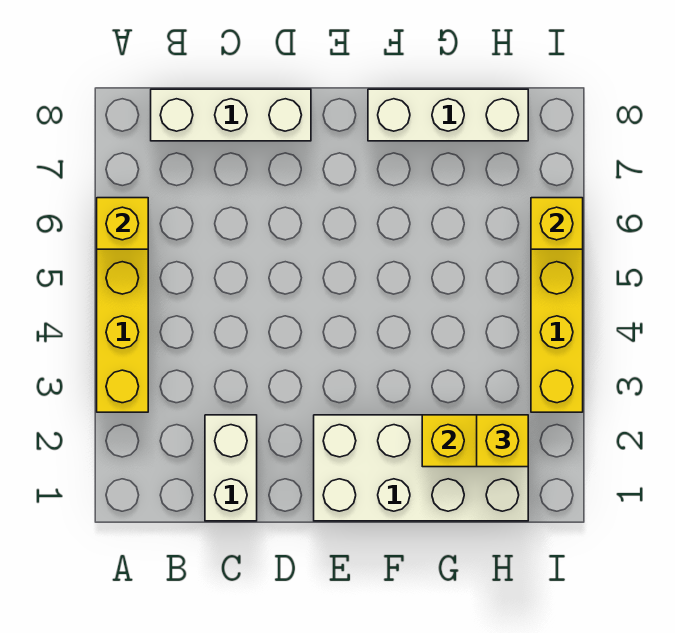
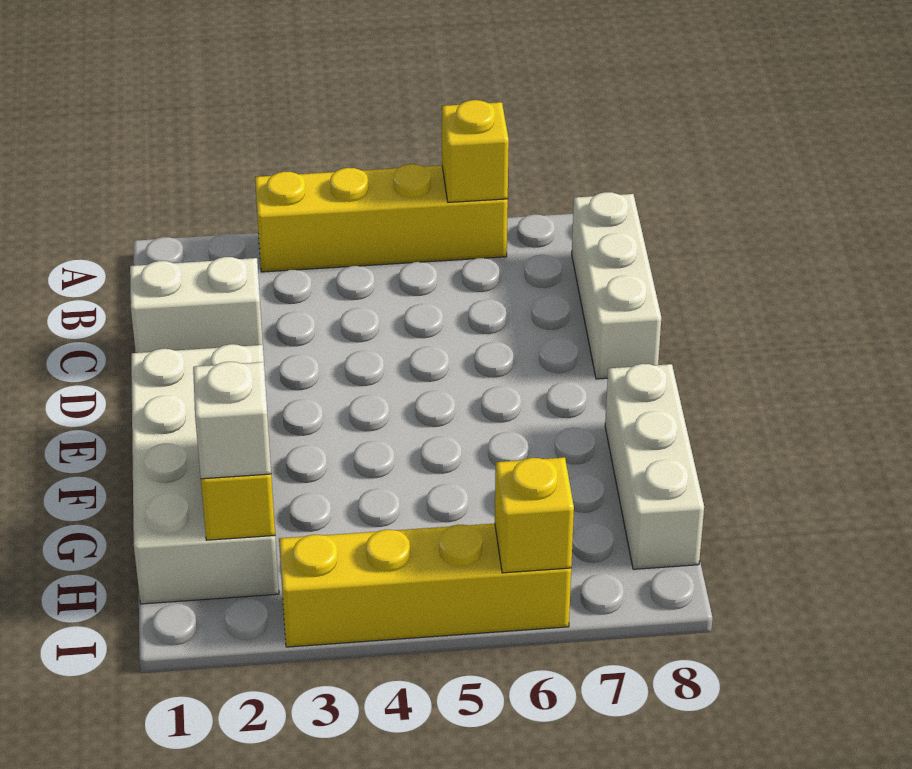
yellow 1x1 brick [477,415,528,467] -> white 1x1 brick [193,362,271,479]

